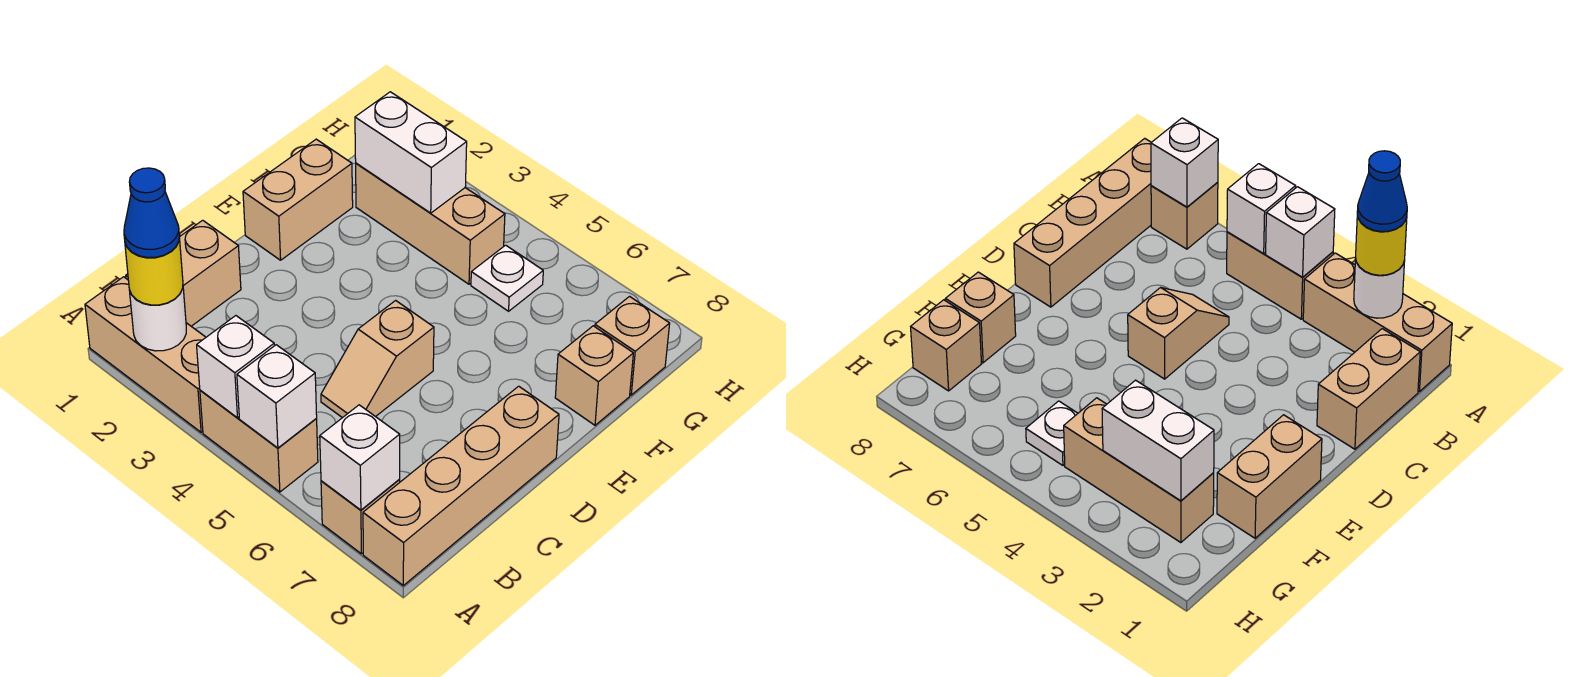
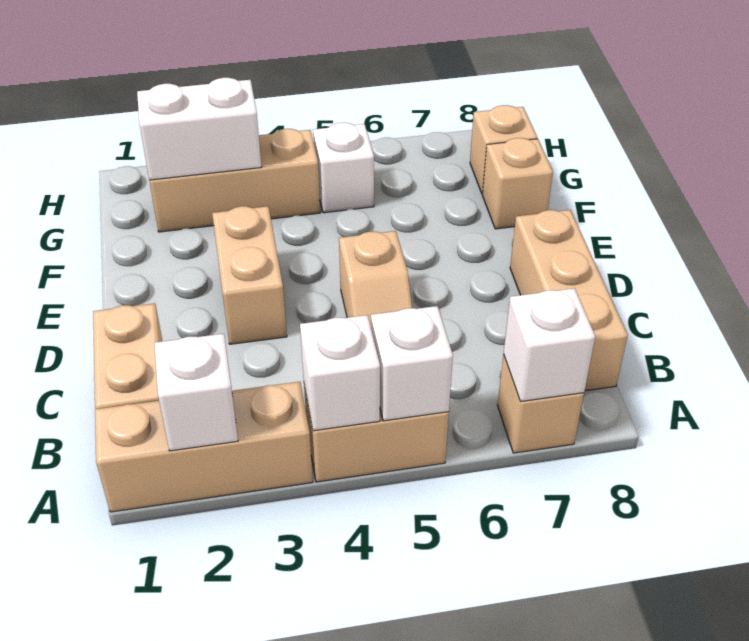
white 1x1 round brick [129,289,186,351] -> white 1x1 brick [154,334,238,451]
yellow 1x1 round brick [125,238,183,305] -> none
blue 1x1 cone [124,168,179,258] -> none
tan 1x4 brick [363,386,559,585] -> tan 1x3 brick [510,210,628,391]
tan 1x2 brick [243,139,353,260] -> tan 1x2 brick moved to [212,206,287,344]
white 1x1 plate [471,245,543,311] -> white 1x1 brick [313,123,374,213]

